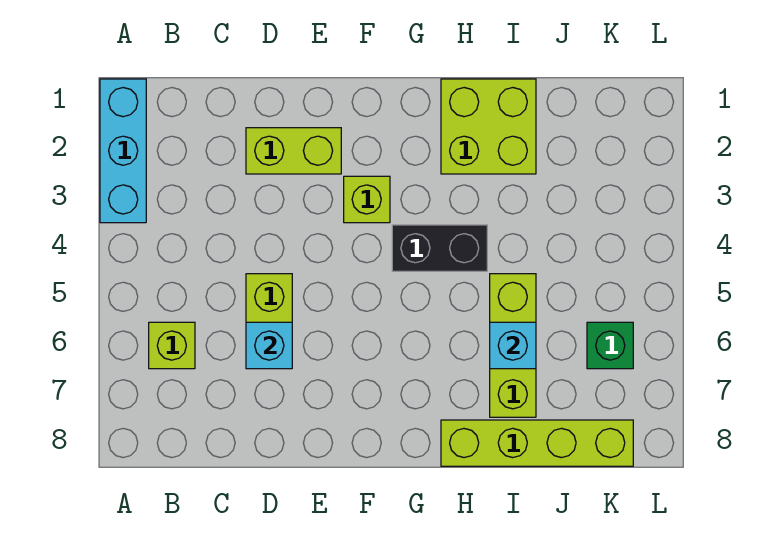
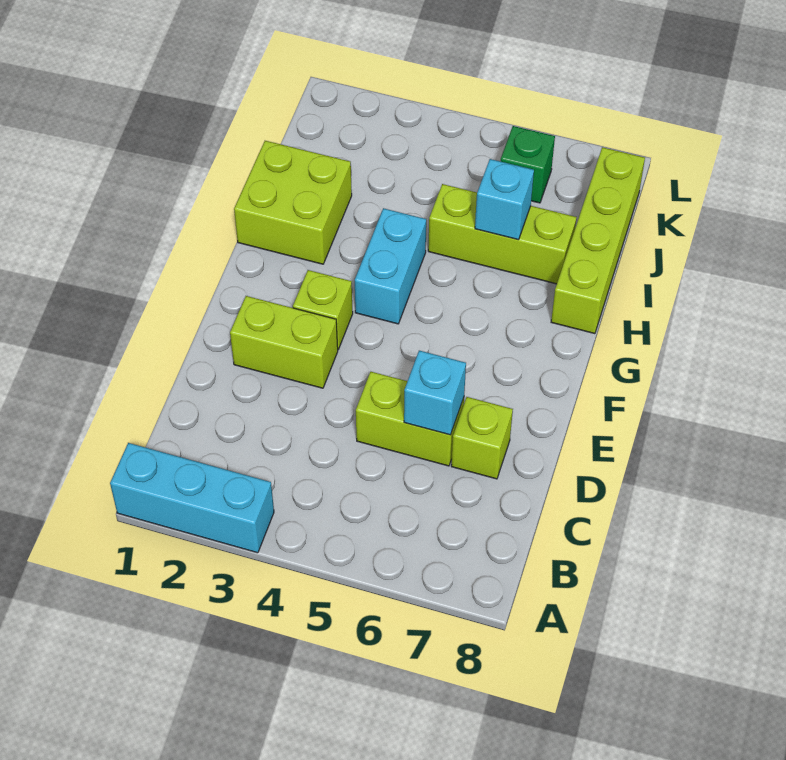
lime 1x1 brick [149,322,195,369] -> lime 1x1 brick moved to [451,397,513,479]
lime 1x2 brick [246,128,341,174] -> lime 1x2 brick turned to [230,296,338,388]
black 1x2 brick [392,225,487,271] -> cyan 1x2 brick [355,208,426,324]

